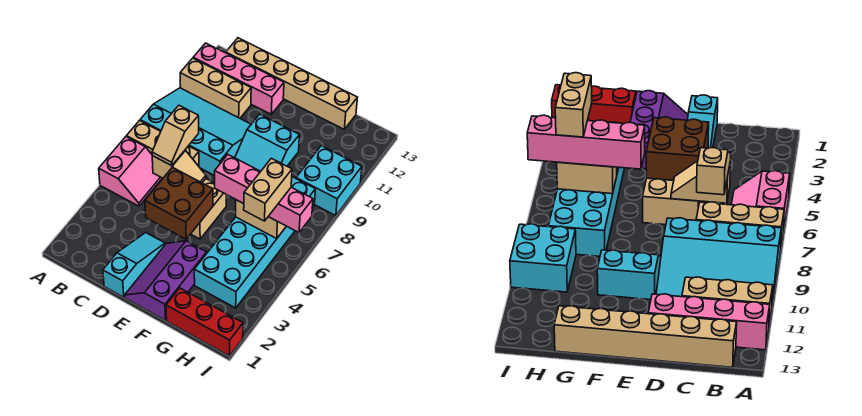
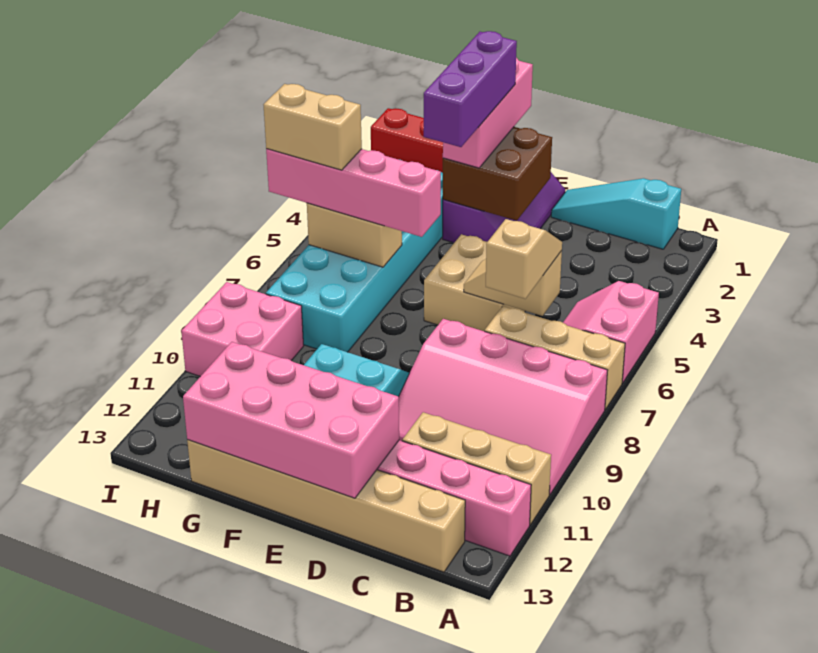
cyan 3x4 slope [140,88,251,176] -> pink 3x4 slope [399,319,608,495]
cyan 1x3 slope [103,233,165,297] -> cyan 1x3 slope turned to [551,178,681,249]
brown 2x2 brick [145,167,213,239] -> brown 2x2 brick moved to [443,127,552,221]
none -> pink 2x4 brick [183,342,399,498]
none -> pink 1x3 brick [443,58,533,168]
none -> purple 1x3 brick [424,31,517,147]
tan 1x2 brick [244,158,292,221] -> tan 1x2 brick turned to [263,84,362,170]
cyan 2x2 brick [296,146,362,216] -> pink 2x2 brick [181,282,304,376]

